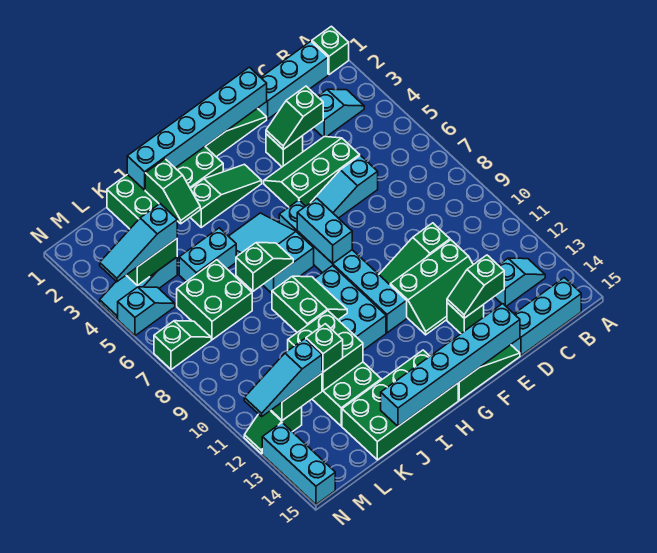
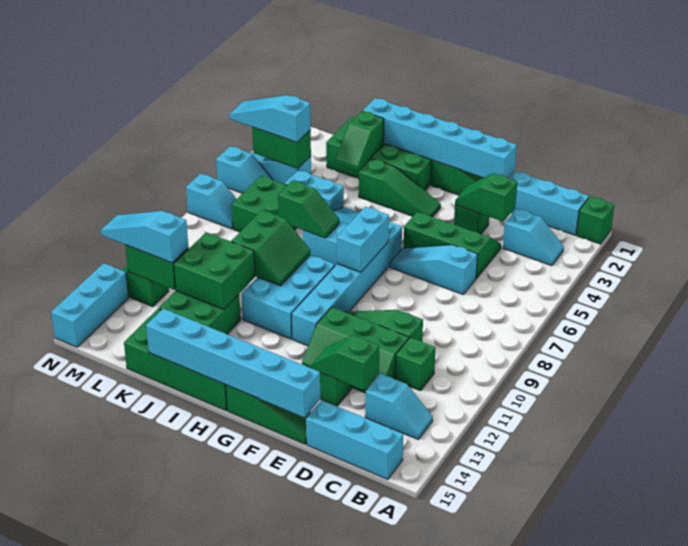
green 1x1 brick [306,324,343,372] -> green 1x1 brick moved to [395,338,436,391]
green 1x2 slope [154,321,211,370] -> cyan 1x2 slope [186,174,236,229]

